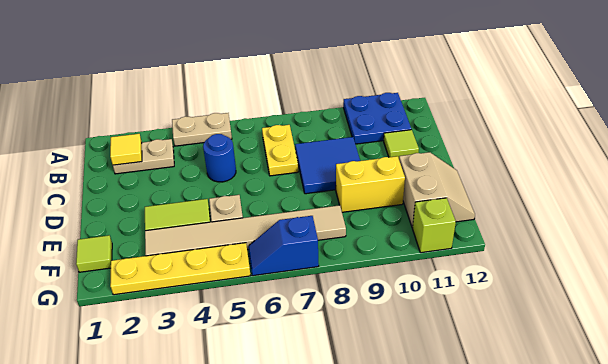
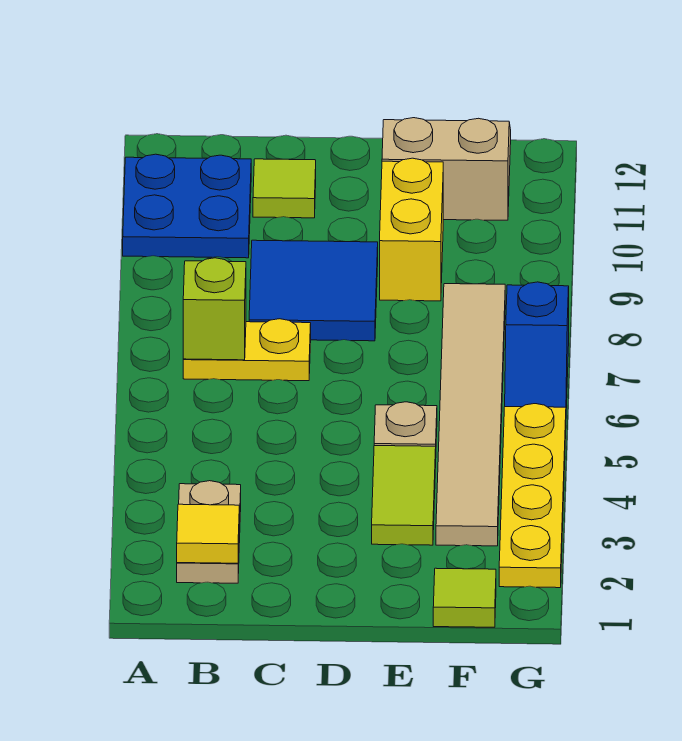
tan 1x2 plate [172,113,232,146] -> none
blue 1x1 round brick [203,134,236,182] -> none
lime 1x1 brick [413,198,456,253] -> lime 1x1 brick moved to [183,258,246,360]

